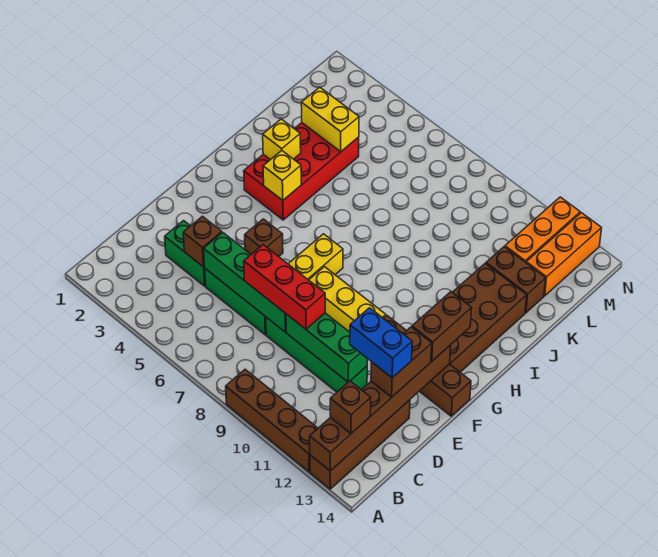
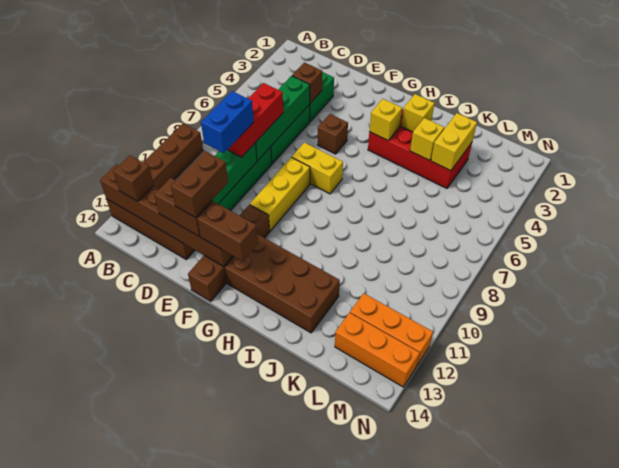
blue 1x2 brick [350,308,412,378] -> blue 1x2 brick moved to [201,91,254,153]
none -> yellow 1x1 brick [410,118,444,161]
brown 1x2 brick [486,247,546,313] -> brown 1x2 brick moved to [171,151,228,218]

